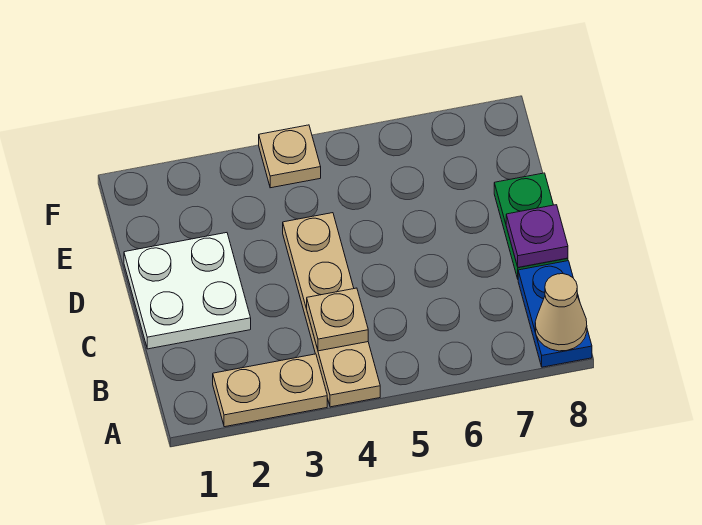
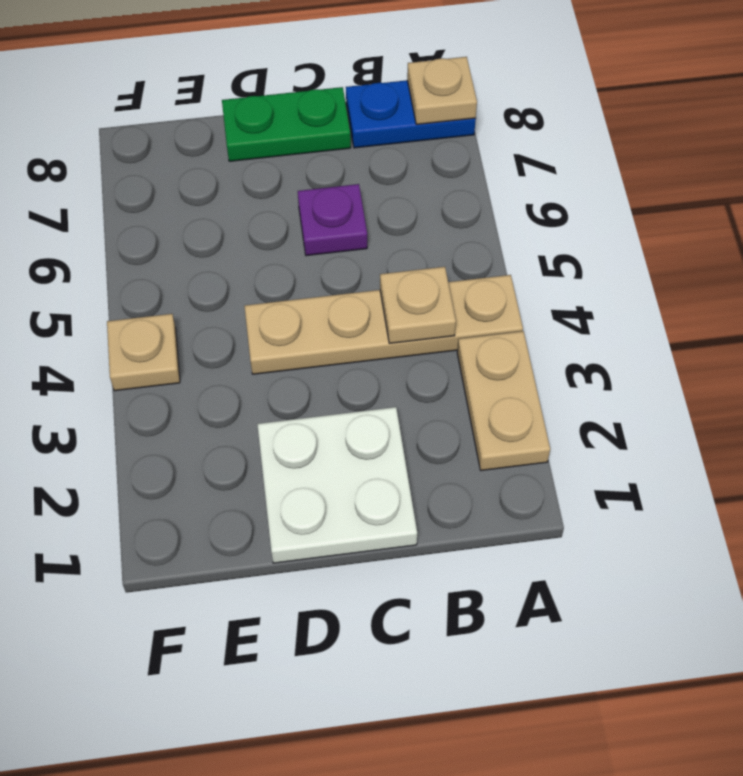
tan 1x1 cone [535,274,587,351] -> tan 1x1 plate [407,57,477,125]
purple 1x1 plate [506,205,568,267] -> purple 1x1 plate moved to [298,184,367,256]

